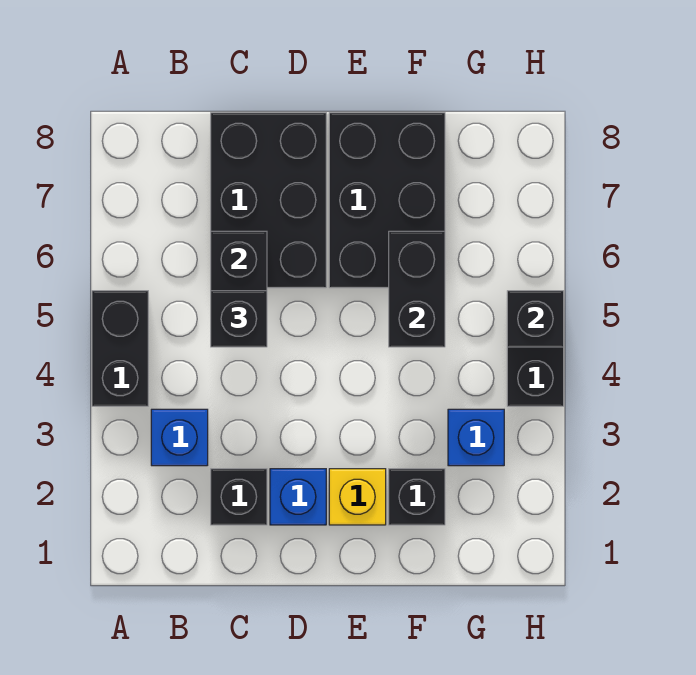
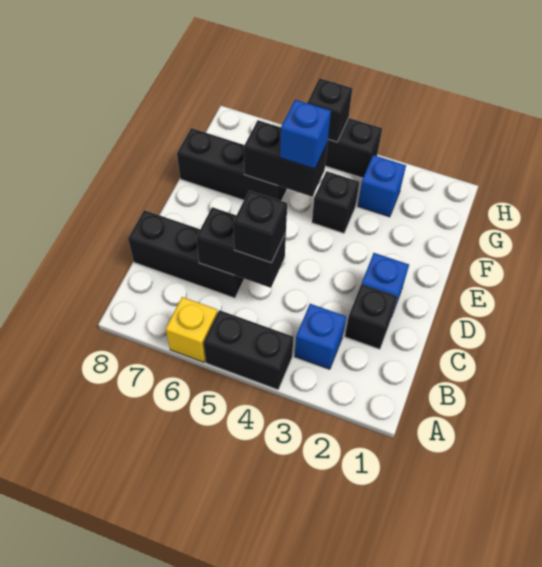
black 2x3 brick [211,113,326,288] -> black 1x3 brick [128,210,244,298]
yellow 1x1 brick [329,469,386,525] -> yellow 1x1 brick moved to [166,297,218,362]
black 2x3 brick [329,113,445,288] -> black 1x3 brick [177,128,287,201]
black 1x1 brick [389,469,445,525] -> black 1x1 brick moved to [312,171,359,233]
none -> blue 1x1 brick [280,100,331,169]

